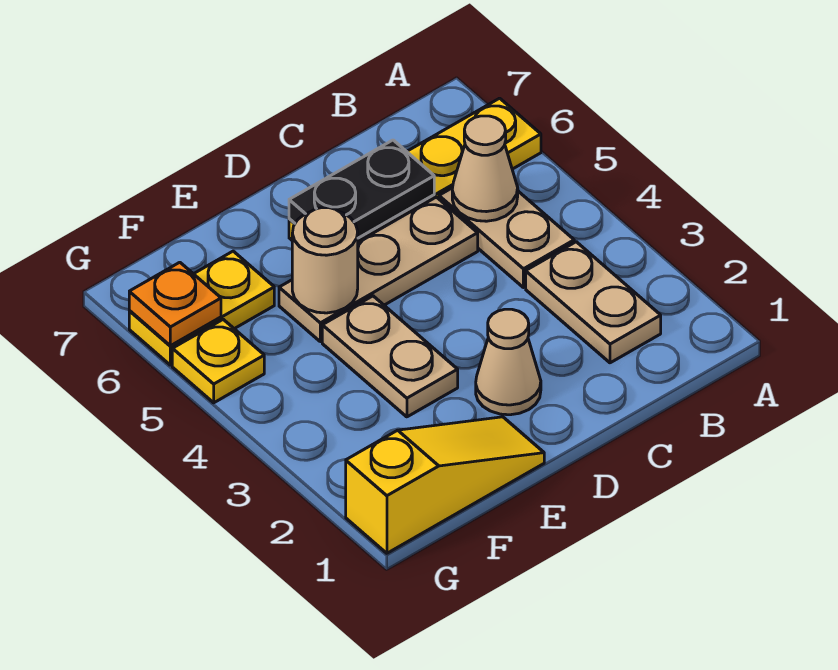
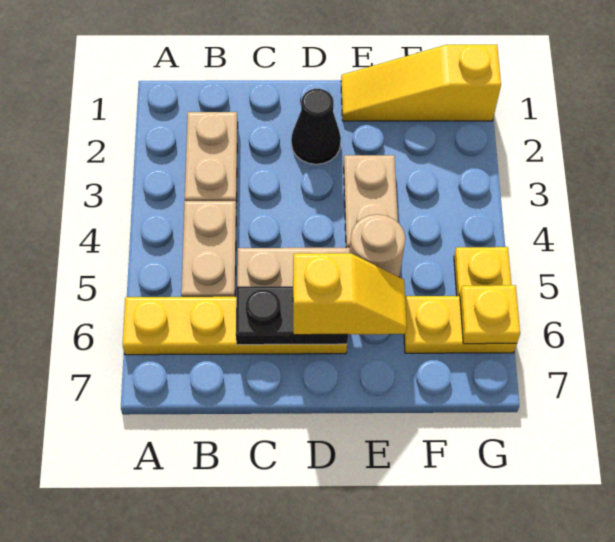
tan 1x1 cone [452,116,518,221] -> none
tan 1x1 cone [476,309,541,415] -> black 1x1 cone [291,89,341,164]
none -> yellow 1x2 slope [293,253,407,335]
orange 1x1 plate [129,262,221,346] -> yellow 1x1 plate [460,285,520,344]

